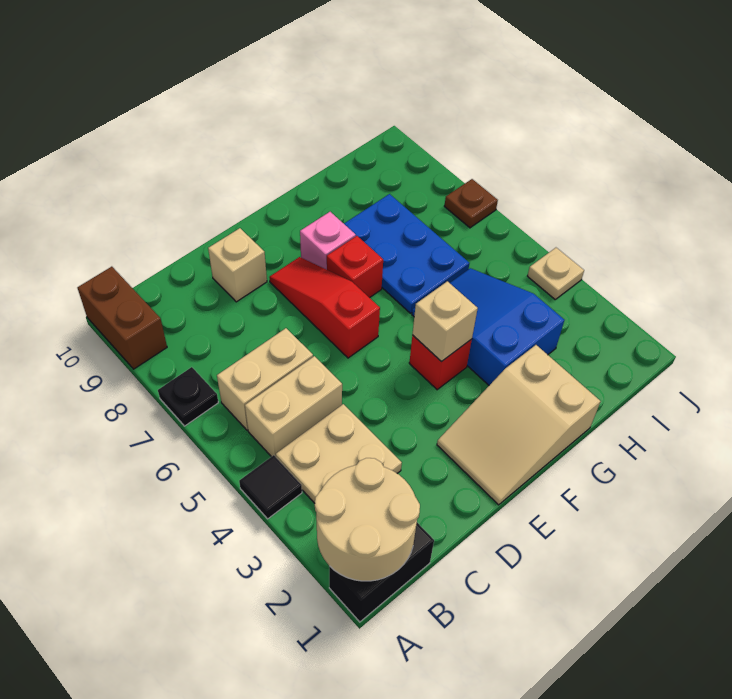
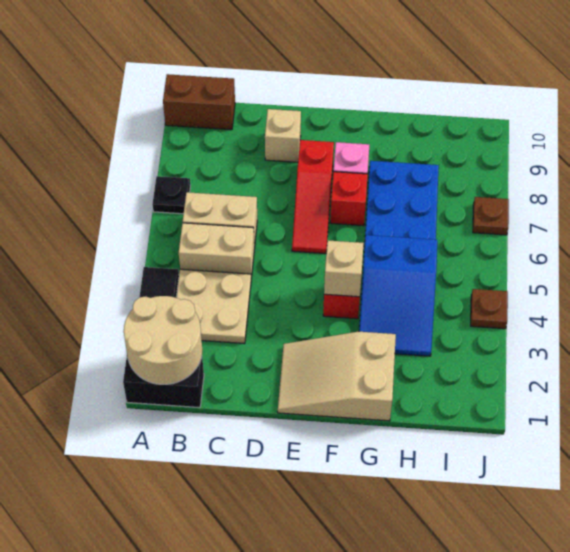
brown 1x2 brick [77,267,167,369] -> brown 1x2 brick turned to [163,74,235,130]
red 1x3 slope [269,257,380,358] -> red 1x3 slope turned to [292,140,334,254]
blue 2x3 slope [412,268,564,385] -> blue 2x3 slope turned to [359,235,437,356]
tan 1x1 plate [528,248,584,299] -> brown 1x1 plate [471,289,508,329]

